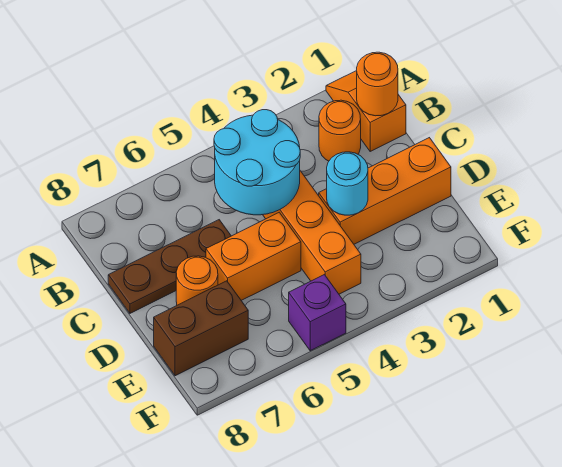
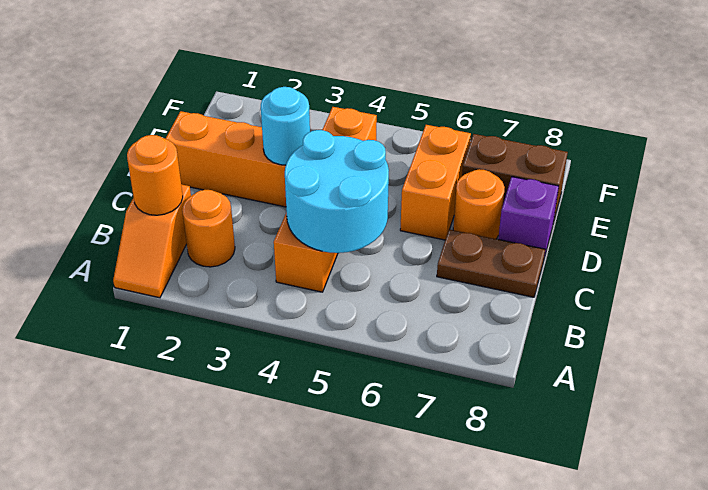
brown 1x3 plate [108,220,231,313] -> brown 1x2 plate [437,229,545,297]
orange 1x2 brick [206,212,301,300] -> orange 1x2 brick turned to [400,125,471,240]
purple 1x1 brick [289,275,346,351] -> purple 1x1 brick moved to [498,177,559,258]

